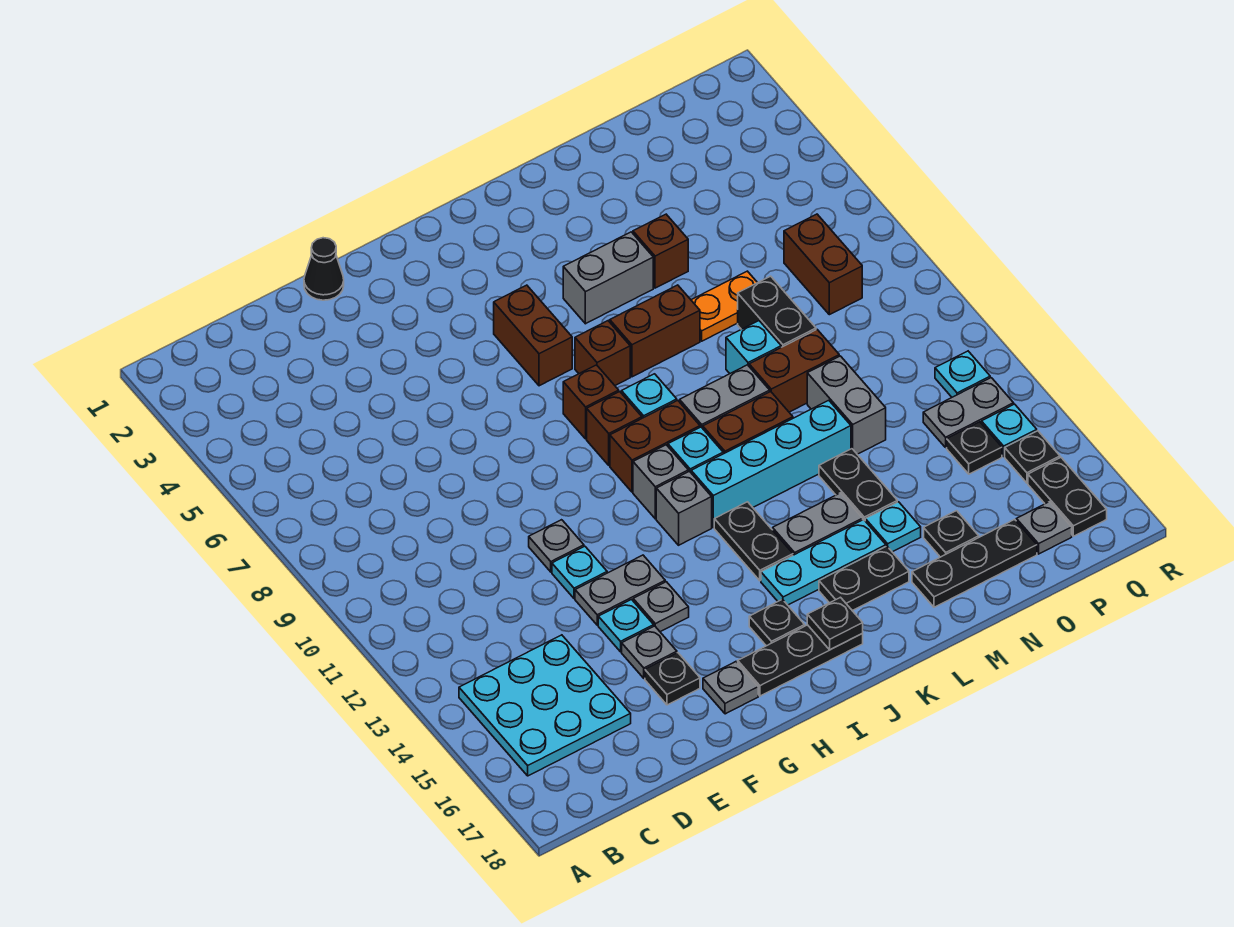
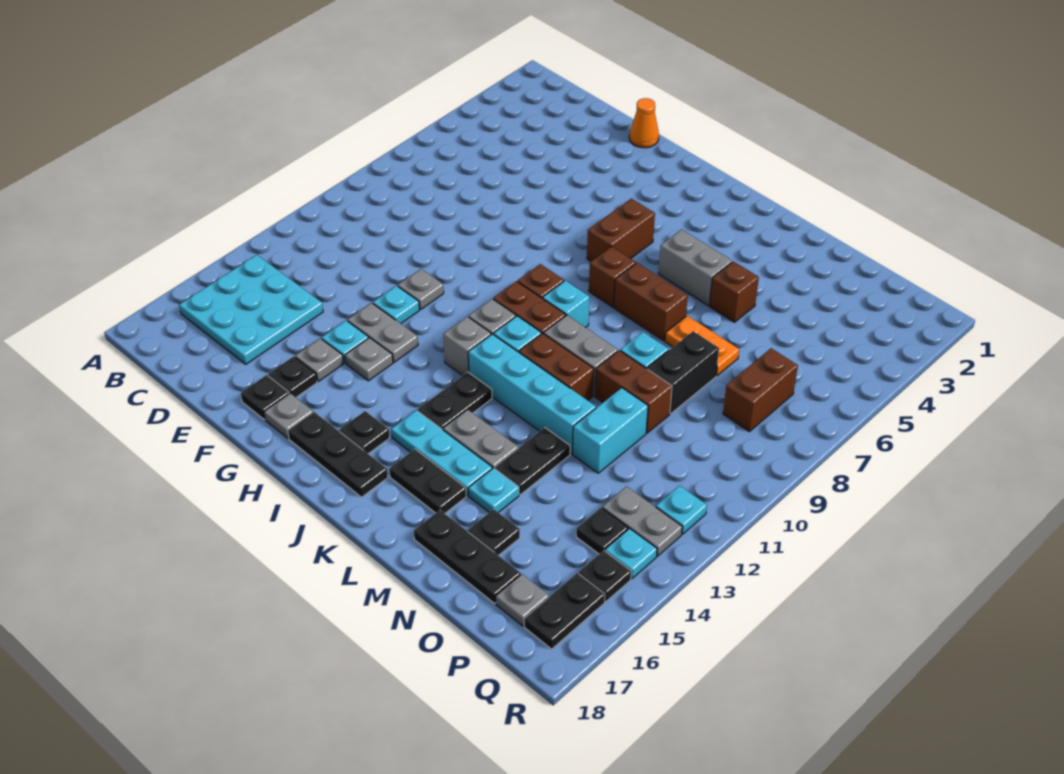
black 1x1 cone [304,238,344,300] -> orange 1x1 cone [629,98,659,148]
brown 1x1 brick [563,365,619,439] -> none
black 1x1 plate [807,597,863,650] -> black 1x1 plate moved to [241,375,289,420]
grey 1x2 brick [807,356,886,454] -> cyan 1x2 brick [573,388,648,473]

